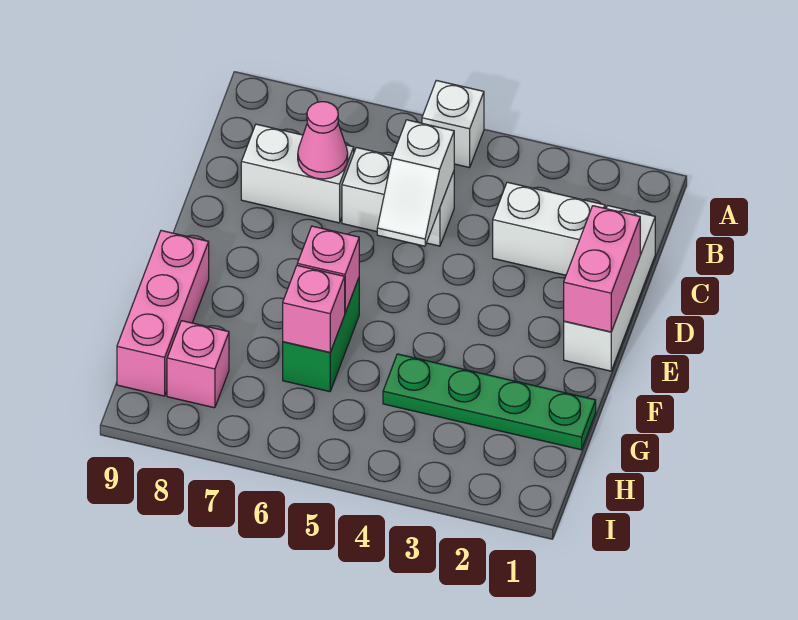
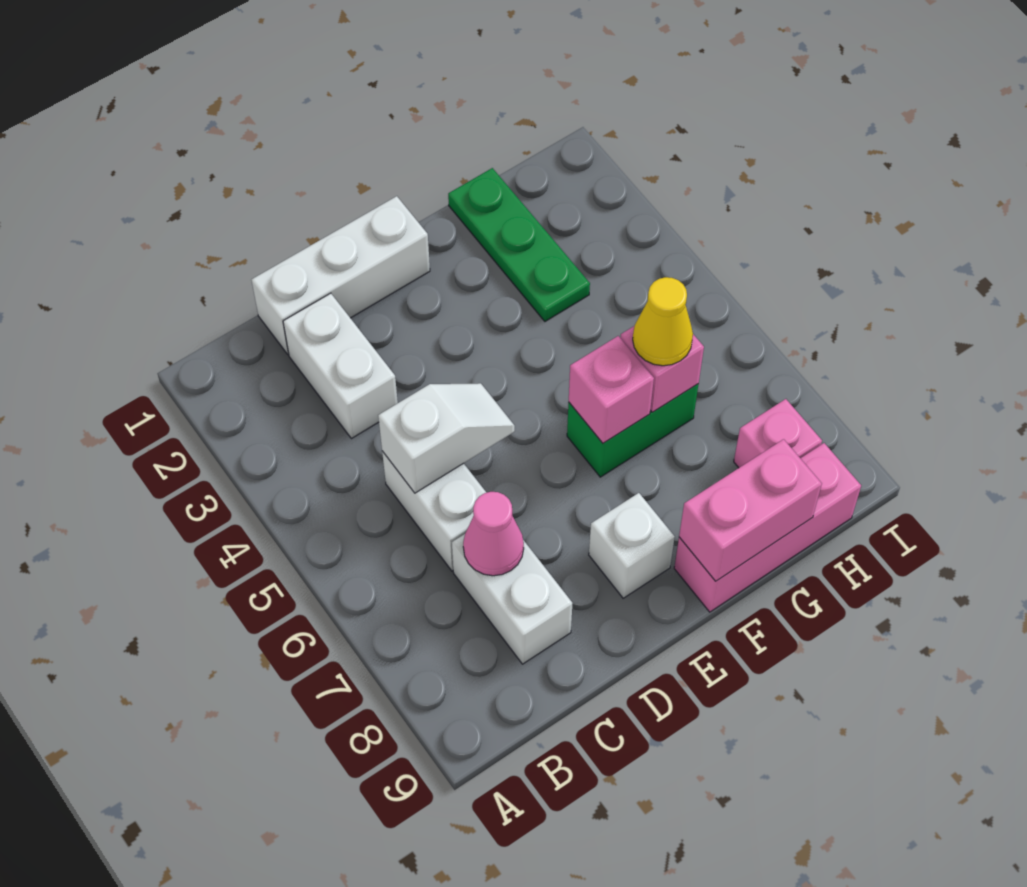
white 1x1 brick [422,80,484,168] -> white 1x1 brick moved to [589,493,675,598]
pink 1x2 brick [564,206,640,332] -> pink 1x2 brick moved to [679,439,822,581]
green 1x4 plate [383,354,596,450] -> green 1x3 plate [448,168,590,321]
none -> yellow 1x1 cone [633,277,693,366]

